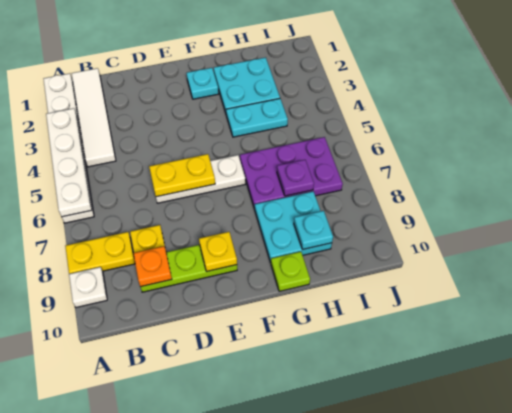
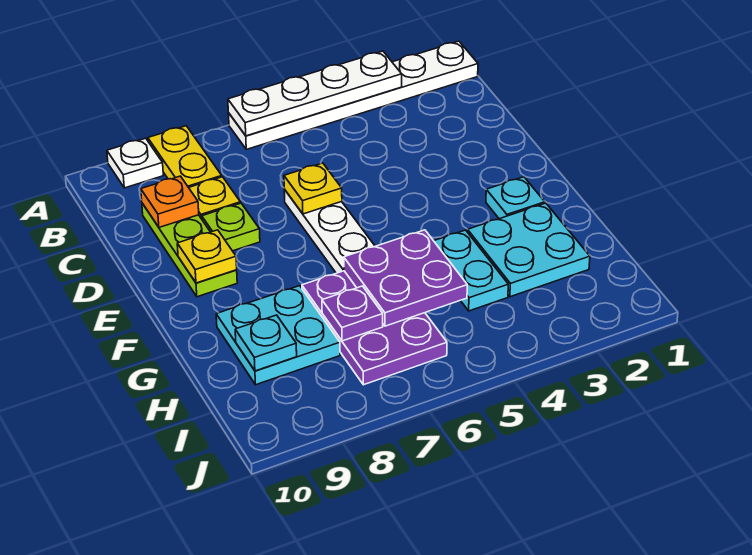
white 1x4 tile [72,68,116,167] -> none
yellow 1x2 plate [149,154,215,197] -> yellow 1x1 plate [284,163,342,214]
none -> purple 2x2 plate [344,230,467,326]
lime 1x1 plate [271,252,310,291] -> lime 1x1 plate moved to [202,203,260,251]

